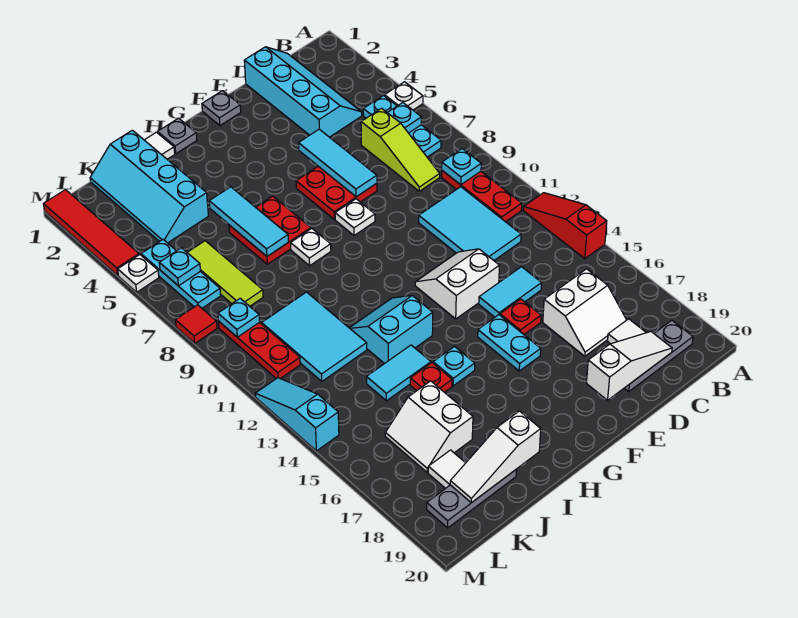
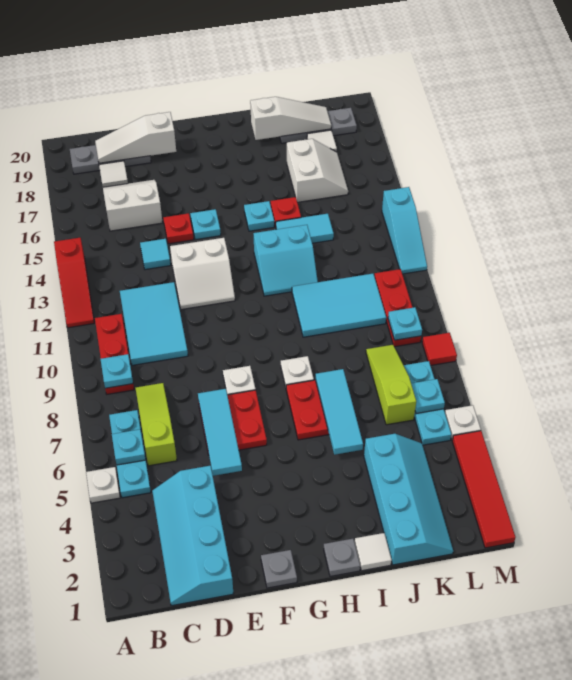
cyan 1x2 tile [479,267,542,317] -> cyan 1x1 tile [140,239,171,270]
cyan 1x2 plate [478,315,541,371] -> cyan 1x1 plate [190,209,221,240]
cyan 2x3 tile [262,292,367,381] -> cyan 2x3 tile turned to [292,274,386,337]
lime 1x3 tile [187,241,263,306] -> lime 1x3 slope [366,345,416,425]

